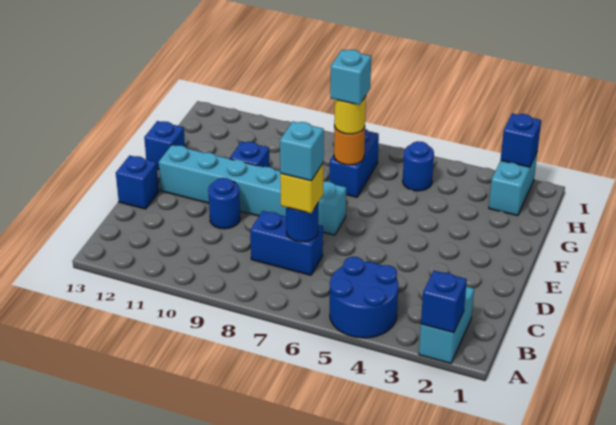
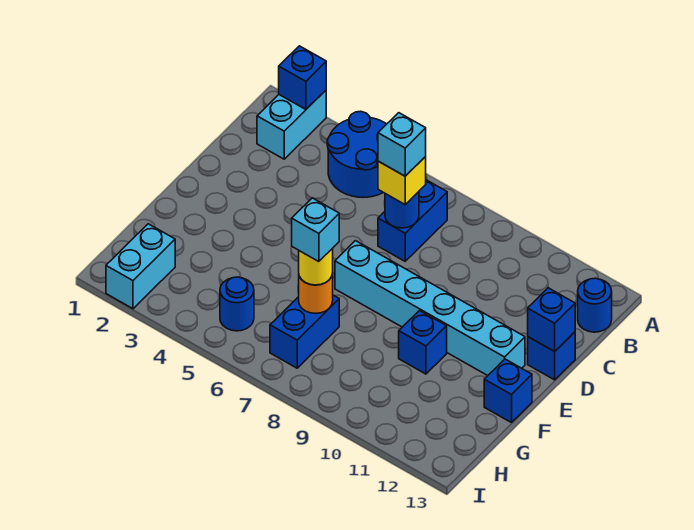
blue 1x2 brick [250,211,323,275] -> blue 1x2 brick turned to [378,180,447,261]
blue 1x1 round brick [208,178,240,229] -> blue 1x1 round brick moved to [578,278,612,332]
blue 1x1 brick [501,114,541,167] -> blue 1x1 brick moved to [528,288,575,352]

